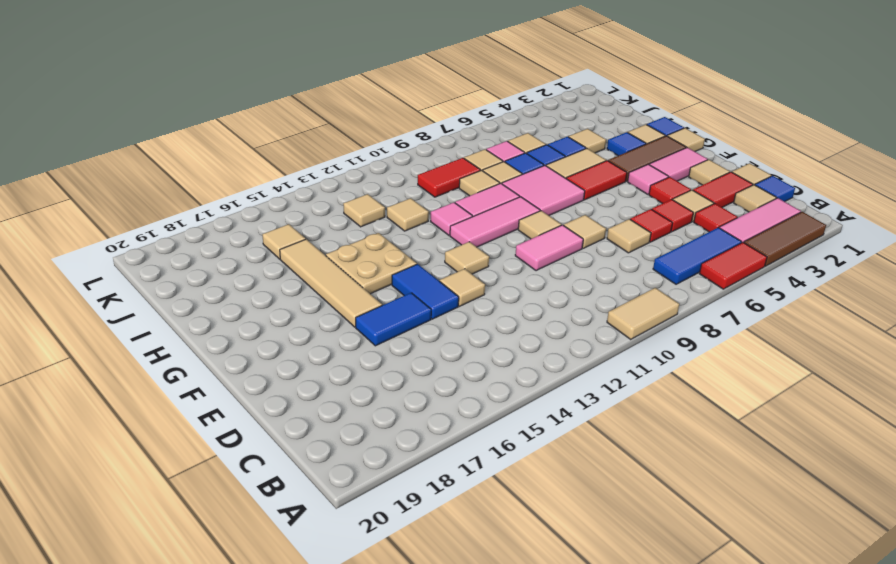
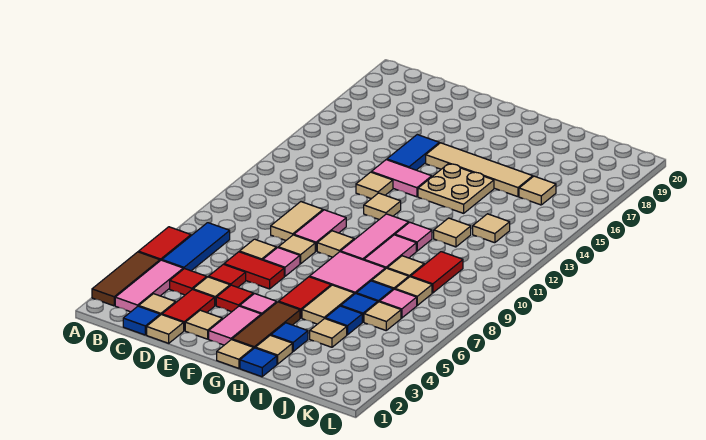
tan 1x2 tile [607,288,679,339] -> tan 1x2 tile moved to [271,202,323,240]
red 1x1 tile [630,209,672,242] -> red 1x2 tile [224,252,284,289]
none -> pink 1x1 tile [263,248,300,276]
blue 1x2 tile [392,264,459,319] -> pink 1x2 tile [372,160,432,197]

